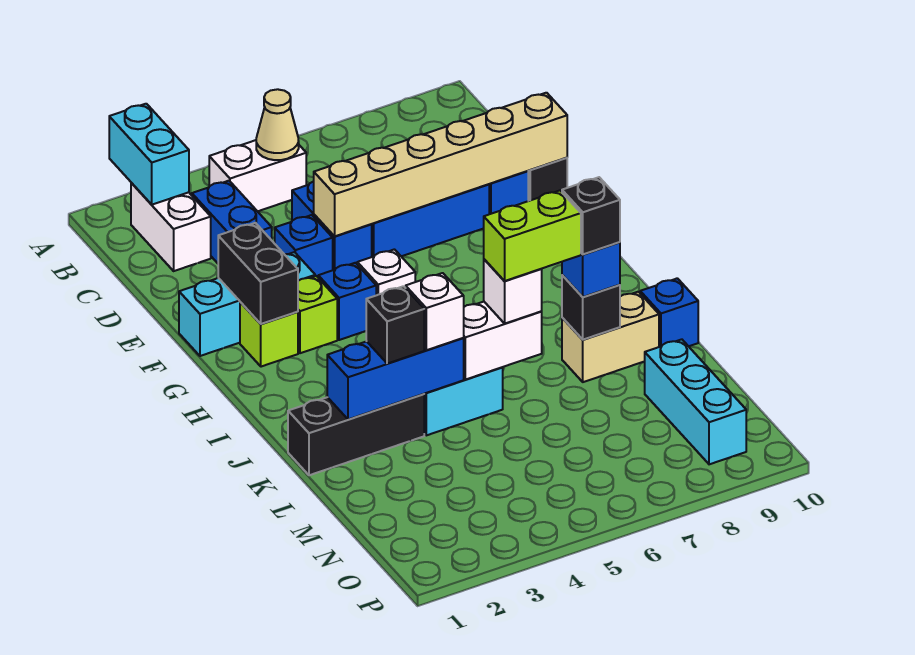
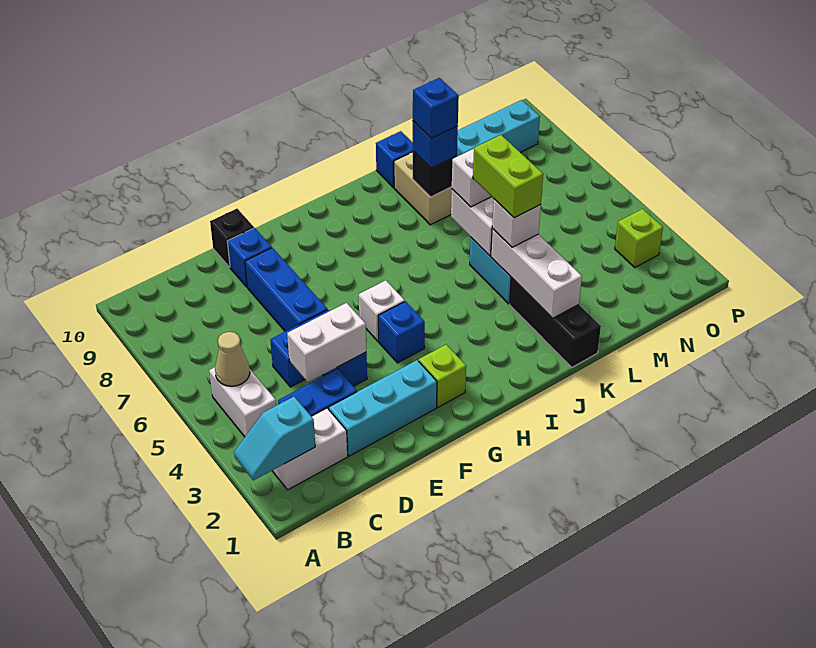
cyan 1x2 brick [109,104,189,205] -> cyan 1x2 slope [234,397,315,480]
none -> white 1x2 brick [287,303,366,382]
tan 1x6 brick [314,93,567,236] -> none
cyan 1x3 brick [179,252,315,356] -> cyan 1x3 brick turned to [329,360,437,456]
black 1x2 brick [218,223,298,324] -> none
lime 1x1 brick [298,276,337,353] -> lime 1x1 brick moved to [615,209,663,268]
blue 1x3 brick [327,338,464,419] -> white 1x3 brick [491,229,582,318]
black 1x1 brick [366,286,424,364] -> none
lime 1x2 brick [484,191,581,281] -> lime 1x2 brick moved to [473,135,543,218]
black 1x1 brick [562,177,620,254] -> blue 1x1 brick [413,78,459,138]

